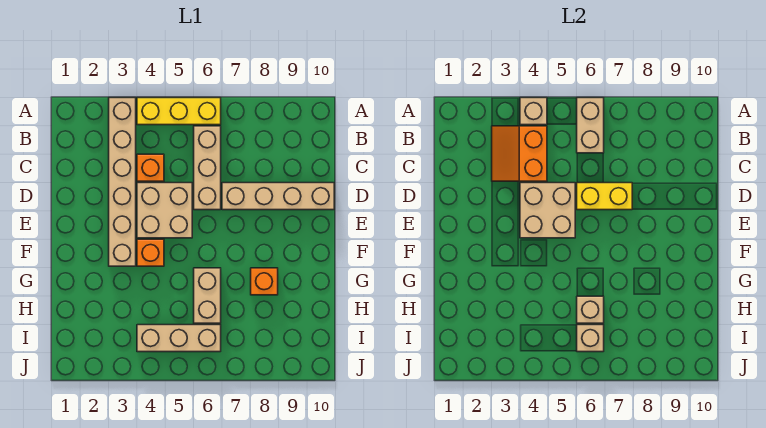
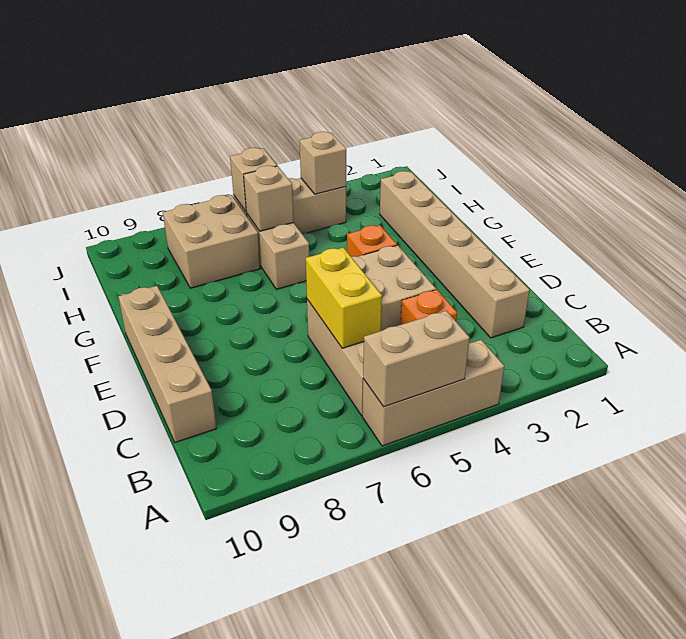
tan 1x6 brick [109,98,136,266] -> tan 1x6 brick moved to [380,171,530,338]
yellow 1x3 brick [137,98,221,125] -> tan 1x3 brick [362,340,504,446]
tan 1x1 brick [520,98,547,125] -> tan 1x1 brick moved to [300,132,346,194]
tan 1x2 brick [577,98,604,153] -> tan 1x2 brick turned to [363,311,470,407]
orange 2x2 slope [492,126,547,181] -> none
tan 2x2 brick [520,183,575,238] -> tan 2x2 brick moved to [163,195,261,288]
yellow 1x2 brick [577,183,632,210] -> yellow 1x2 brick turned to [306,247,382,348]
tan 1x4 brick [222,183,334,210] -> tan 1x4 brick turned to [118,286,217,443]
orange 1x1 brick [251,268,278,295] -> none

